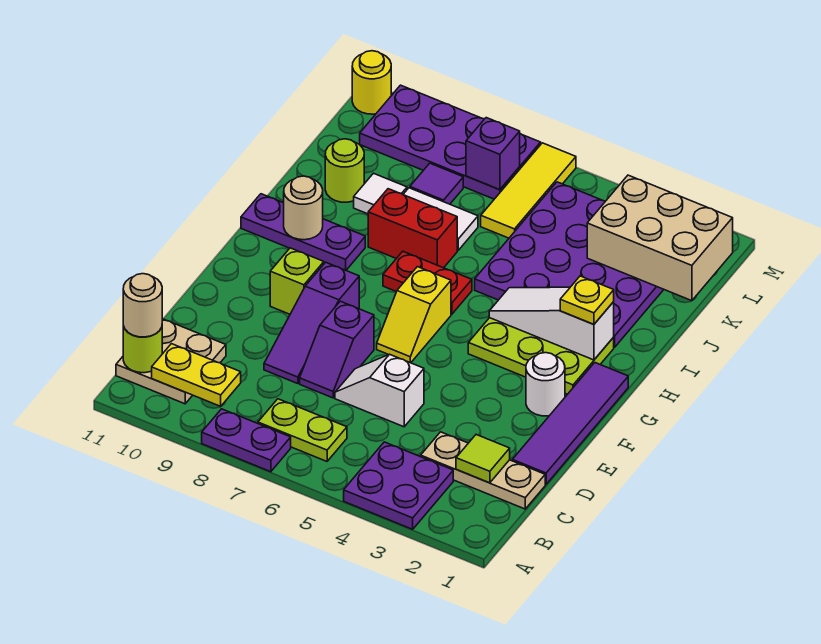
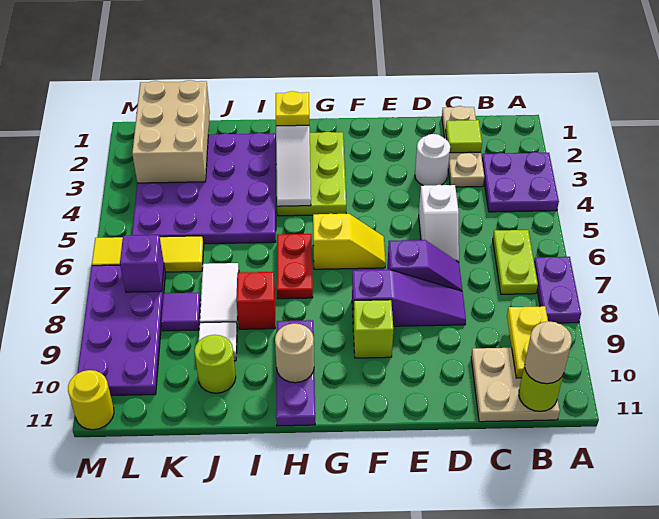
purple 1x4 tile [512,363,628,484] -> none
white 1x1 round brick [526,353,565,416] -> white 1x1 round brick moved to [415,134,450,186]
red 1x2 brick [368,189,457,268] -> red 1x1 brick [236,272,275,329]

